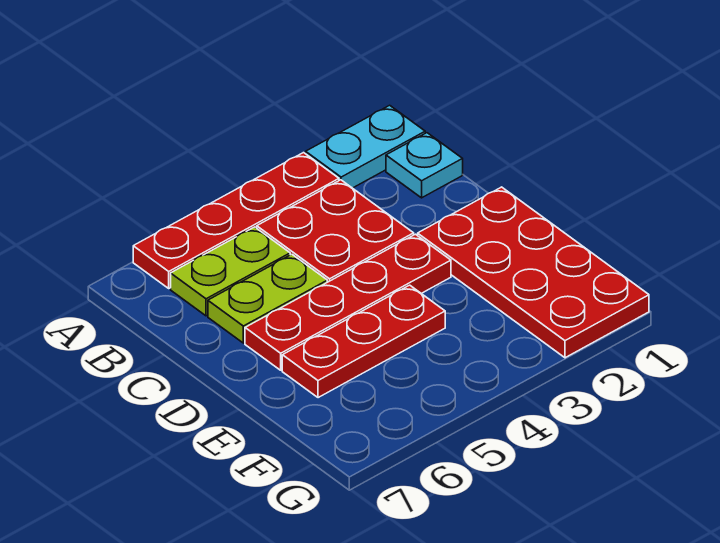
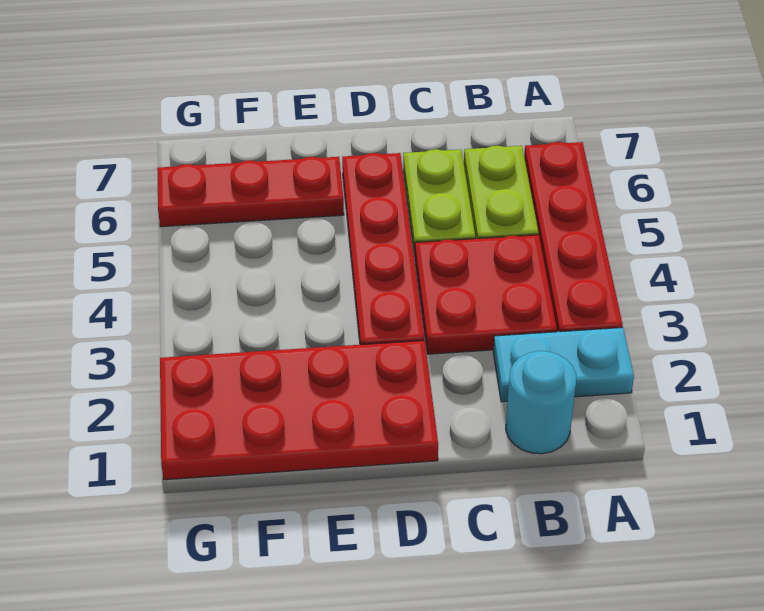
cyan 1x2 plate [306,105,425,188] -> cyan 1x2 plate turned to [493,327,634,402]
cyan 1x1 plate [386,133,463,198] -> cyan 1x1 round brick [506,351,576,454]
red 1x3 plate [282,285,445,398] -> red 1x3 plate turned to [157,157,344,227]

